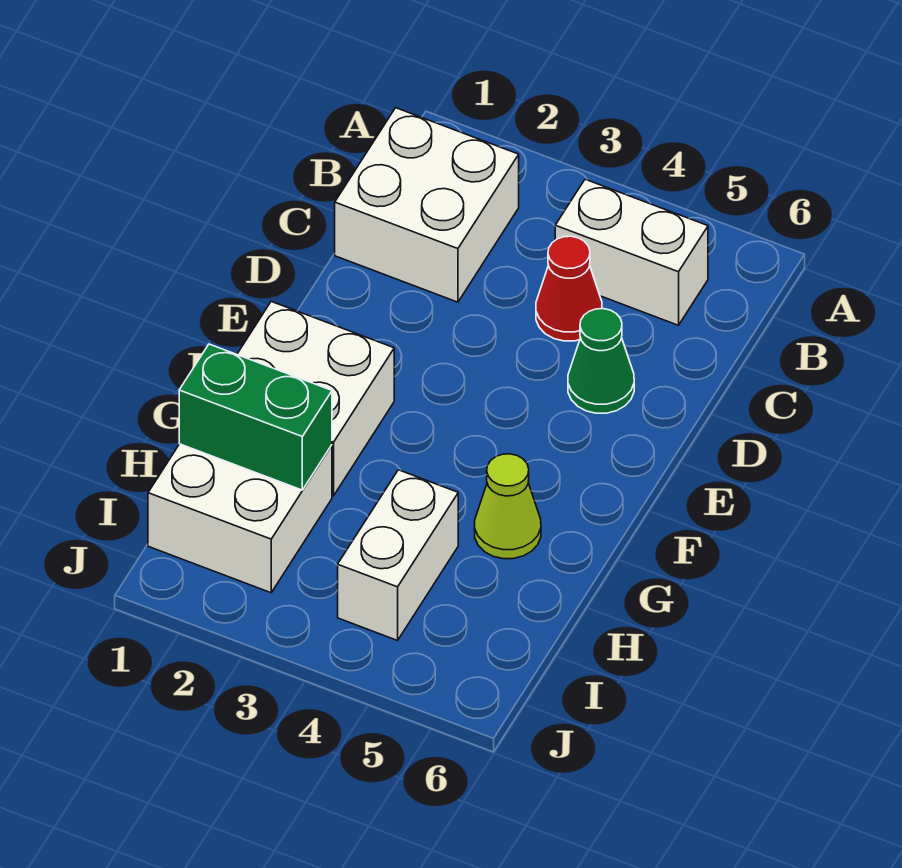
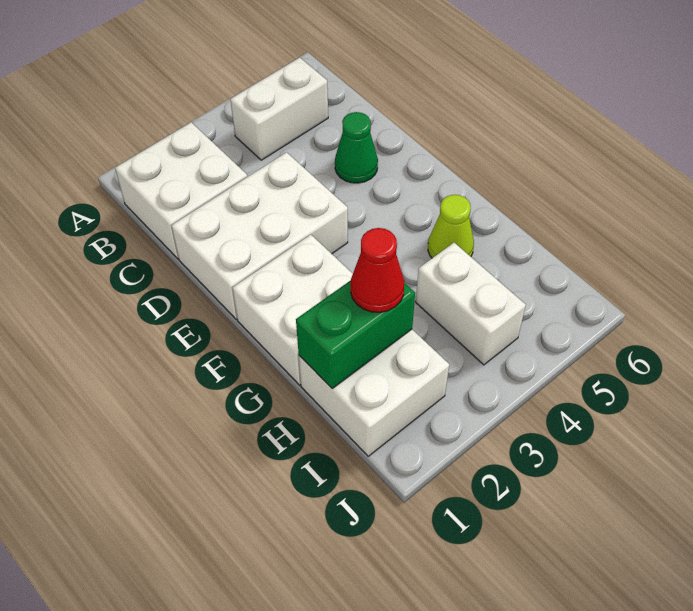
red 1x1 cone [536,236,602,341] -> red 1x1 cone moved to [351,228,404,312]
none -> white 2x3 brick [171,152,348,319]

